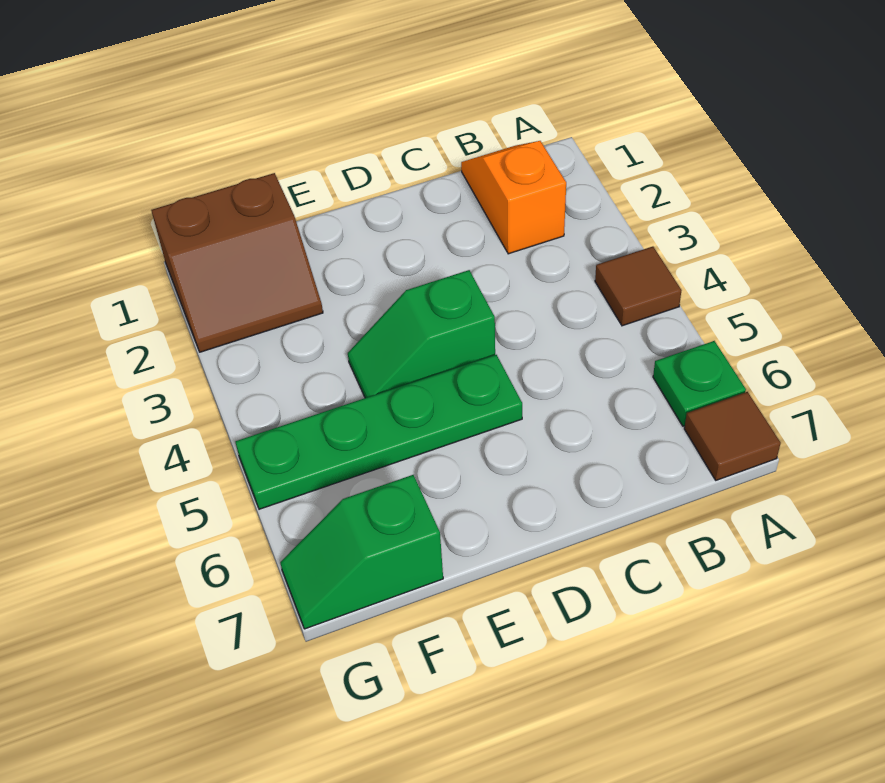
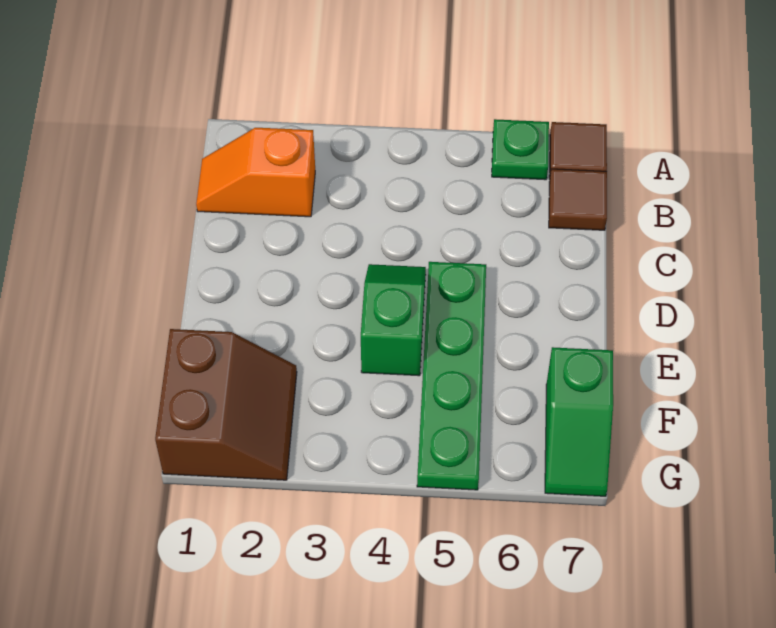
brown 1x1 tile [595,247,682,326] -> brown 1x1 tile moved to [549,169,607,230]
green 1x2 slope [348,270,495,398] -> green 1x2 slope turned to [361,264,426,376]

